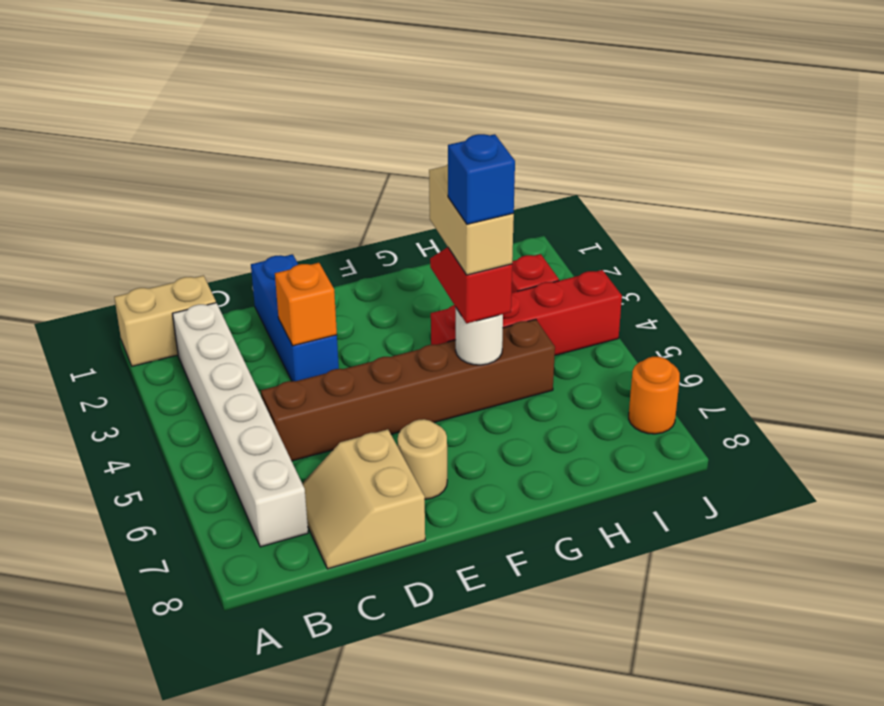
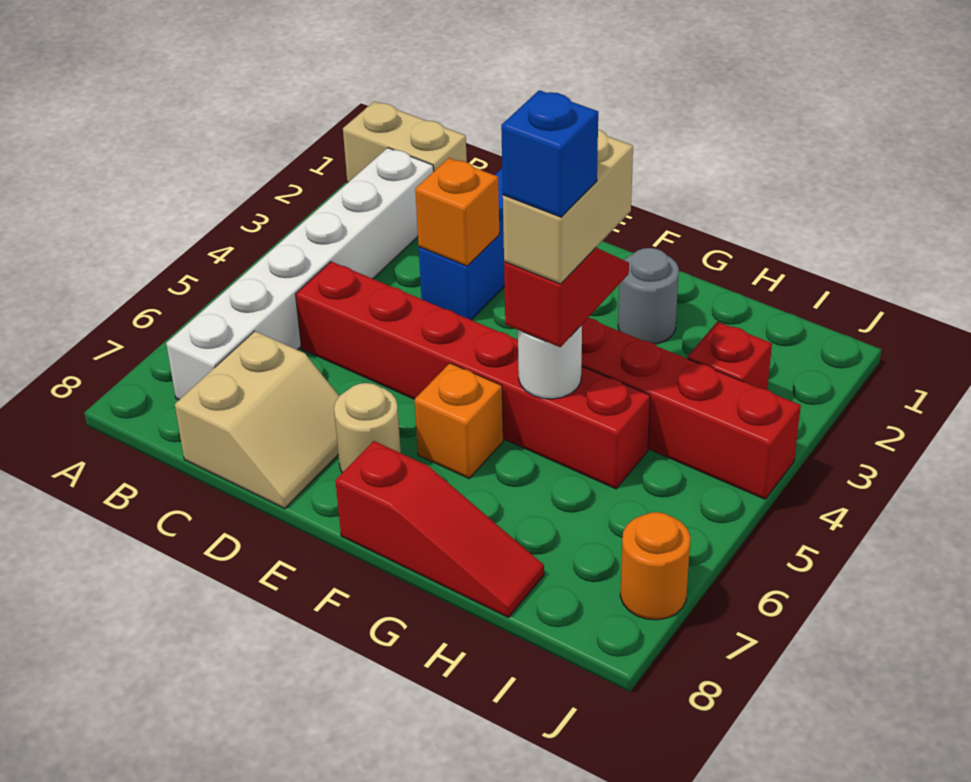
brown 1x6 brick [261,319,555,461] -> red 1x6 brick [296,262,650,489]
tan 2x2 slope [302,429,425,569] -> tan 2x2 slope turned to [175,331,339,509]
none -> orange 1x1 brick [414,363,503,478]
none -> red 1x3 slope [335,441,544,617]
none -> grey 1x1 round brick [618,248,679,344]

